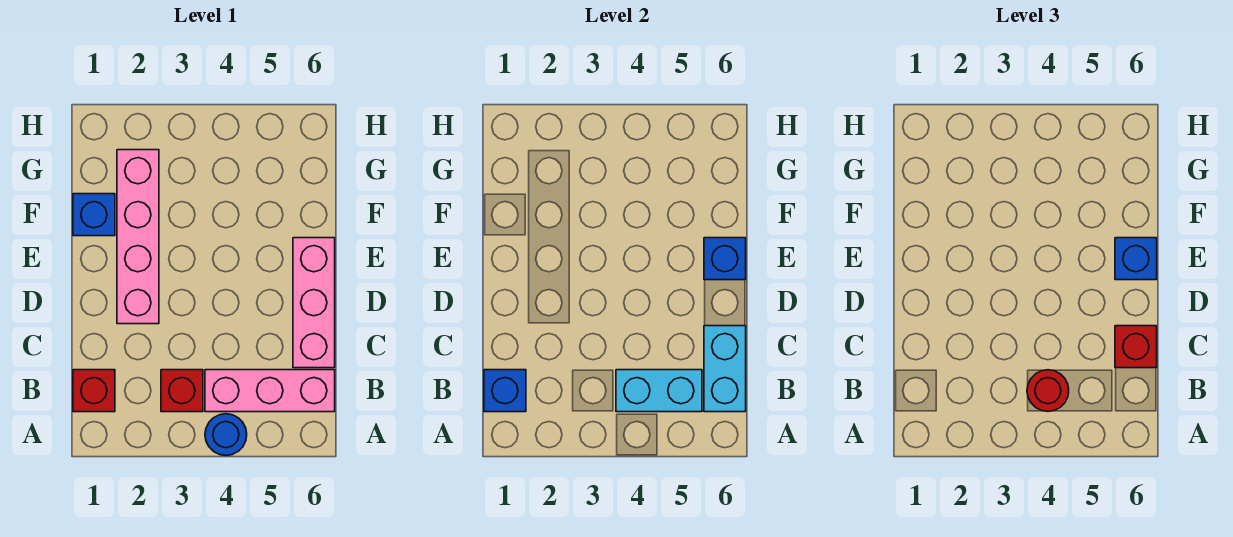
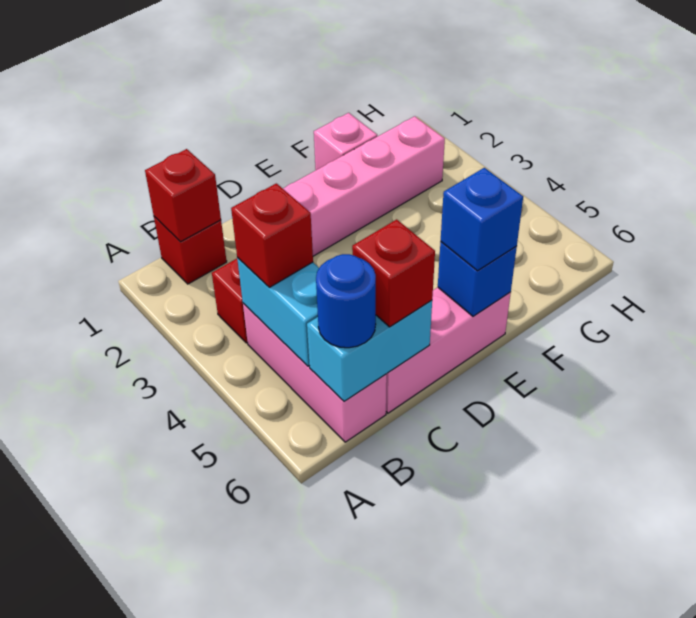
blue 1x1 round brick [205,414,247,456] -> blue 1x1 round brick moved to [316,254,376,348]
blue 1x1 brick [484,370,526,412] -> red 1x1 brick [145,149,221,242]
red 1x1 round brick [1027,370,1069,412] -> red 1x1 brick [231,183,313,287]
blue 1x1 brick [73,194,115,236] -> pink 1x1 brick [314,113,377,170]

